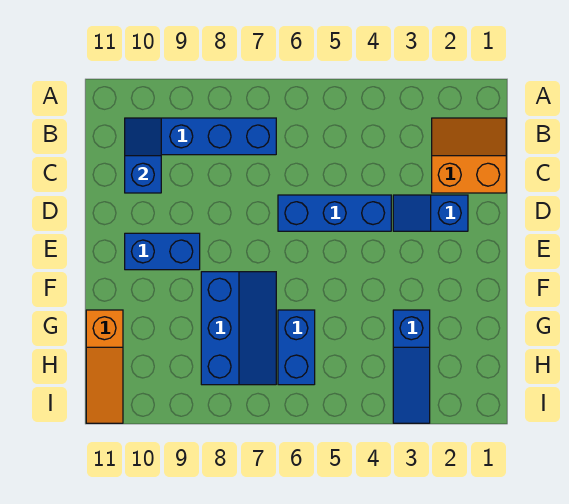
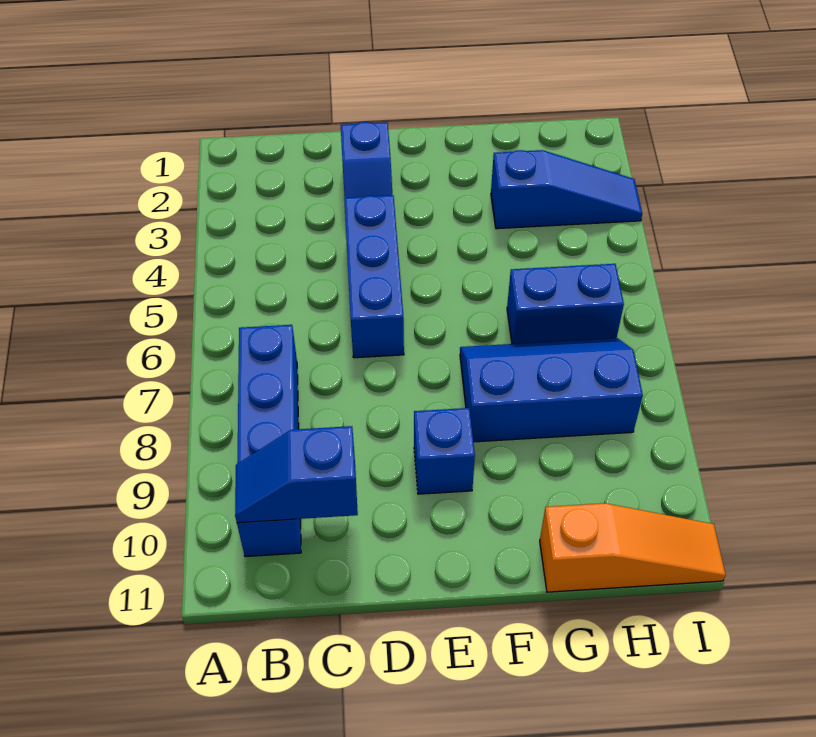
orange 2x2 slope [432,118,506,193] -> none
blue 1x2 brick [125,233,200,270] -> blue 1x1 brick [414,408,475,494]

